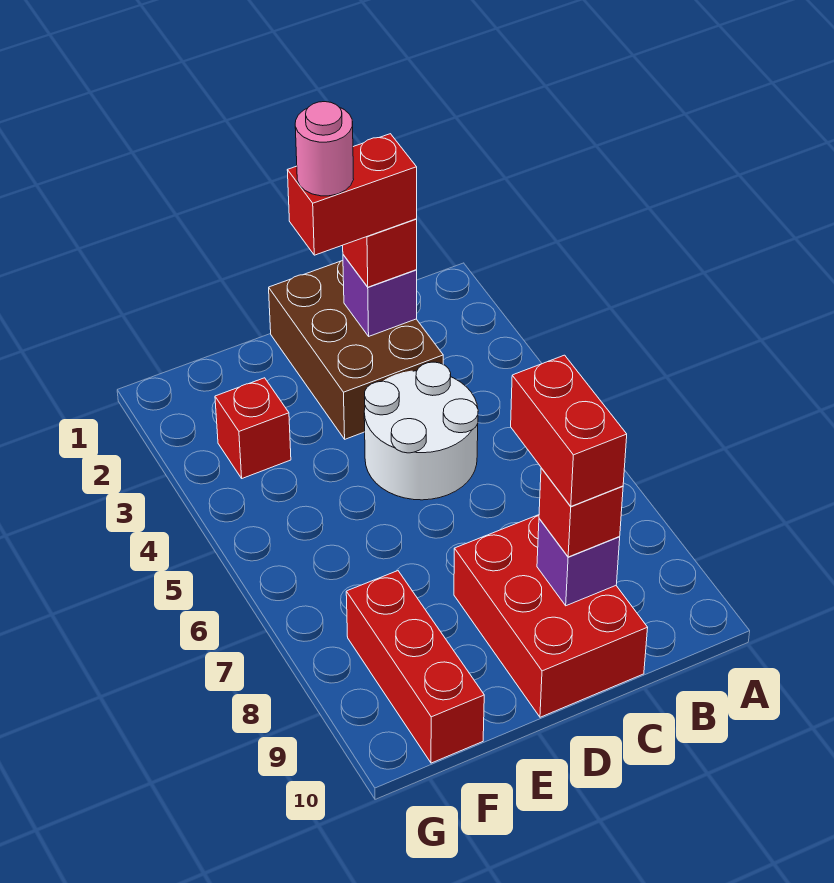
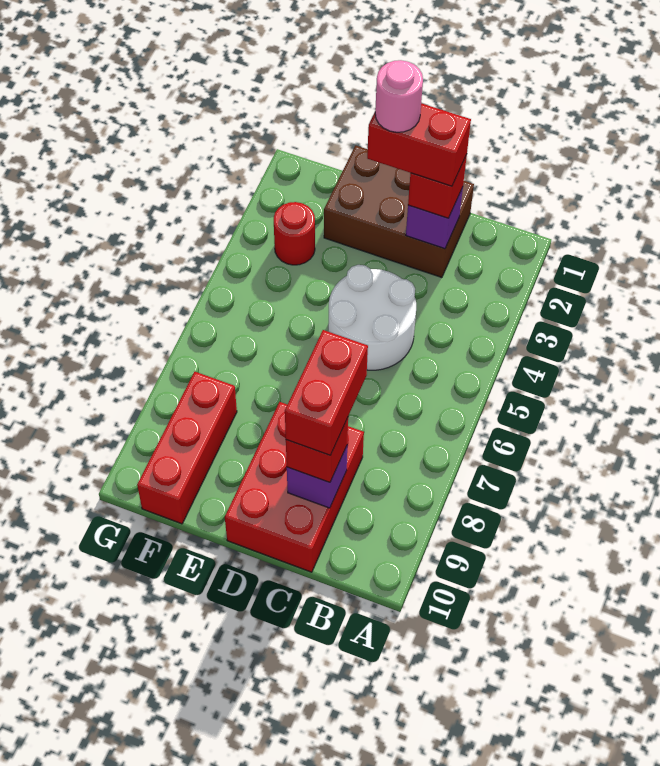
brown 2x3 brick [269,260,443,439] -> brown 2x3 brick turned to [324,145,474,278]
red 1x1 brick [215,378,291,478] -> red 1x1 round brick [274,202,315,265]

